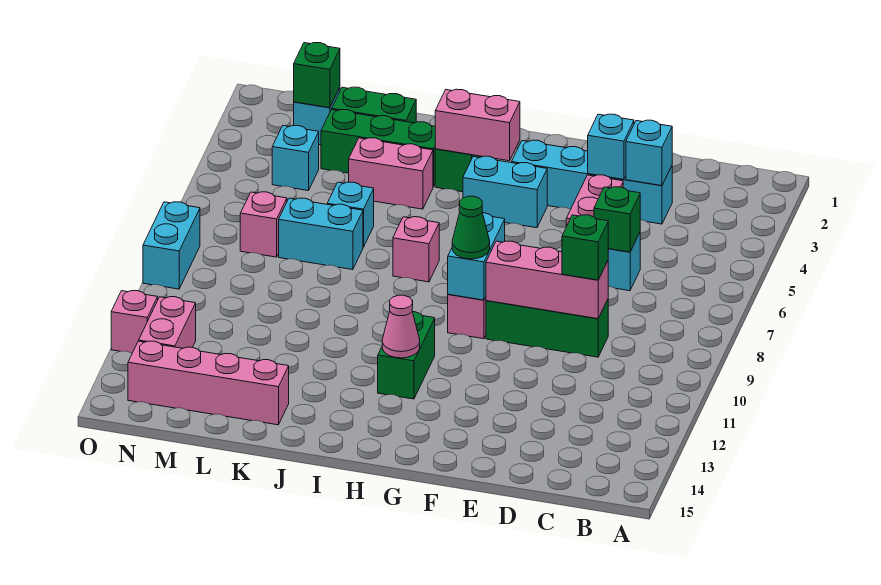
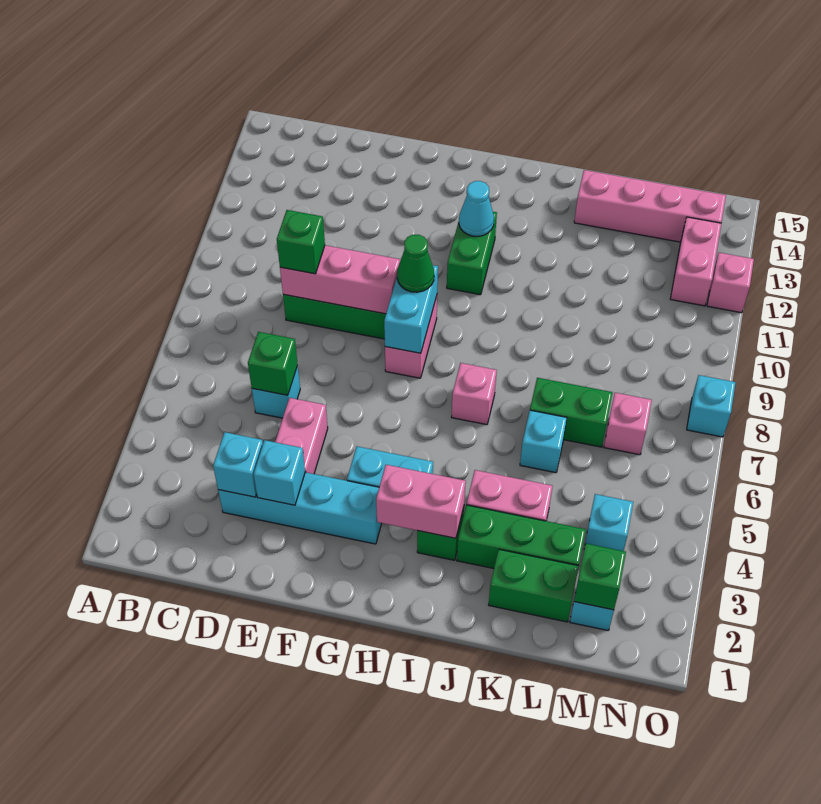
pink 1x1 cone [382,295,420,358] -> cyan 1x1 cone [459,181,494,236]
cyan 1x2 brick [279,198,363,270] -> green 1x2 brick [530,378,613,447]
cyan 1x2 brick [143,202,200,289] -> cyan 1x1 brick [687,375,736,437]

